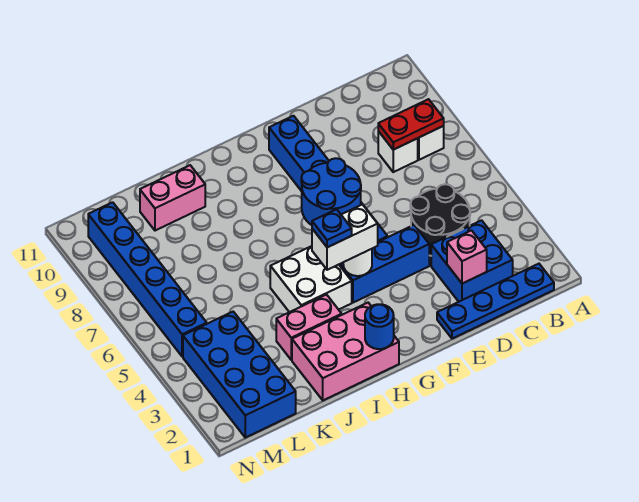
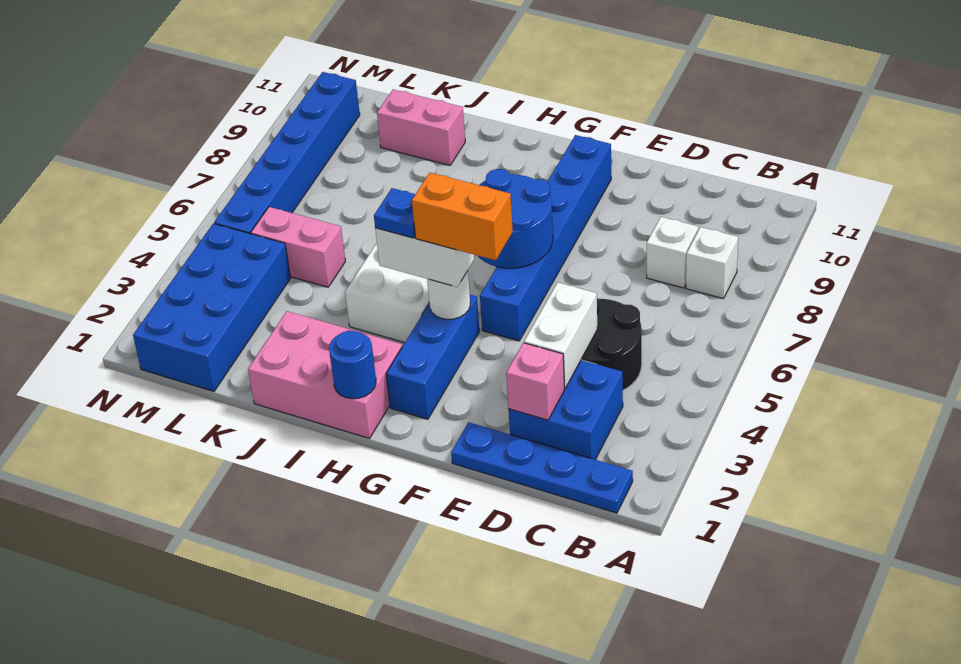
red 1x2 plate [378,99,444,150] -> none
none -> white 1x2 brick [524,282,597,389]
blue 1x3 brick [339,225,429,303] -> blue 1x3 brick turned to [386,295,480,419]
none -> orange 1x2 brick [412,173,513,260]
pink 1x2 brick [276,295,342,360] -> pink 1x2 brick moved to [251,207,345,287]

